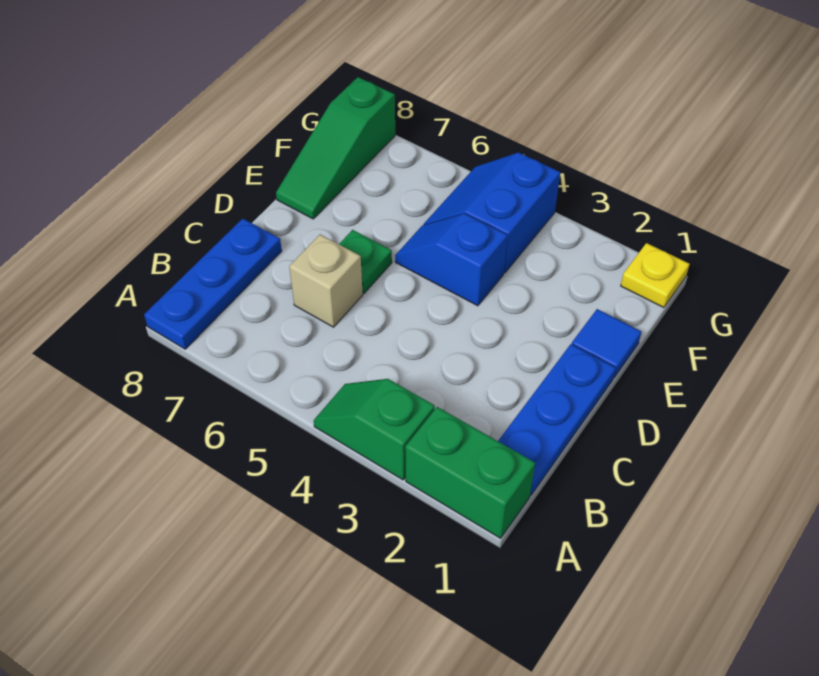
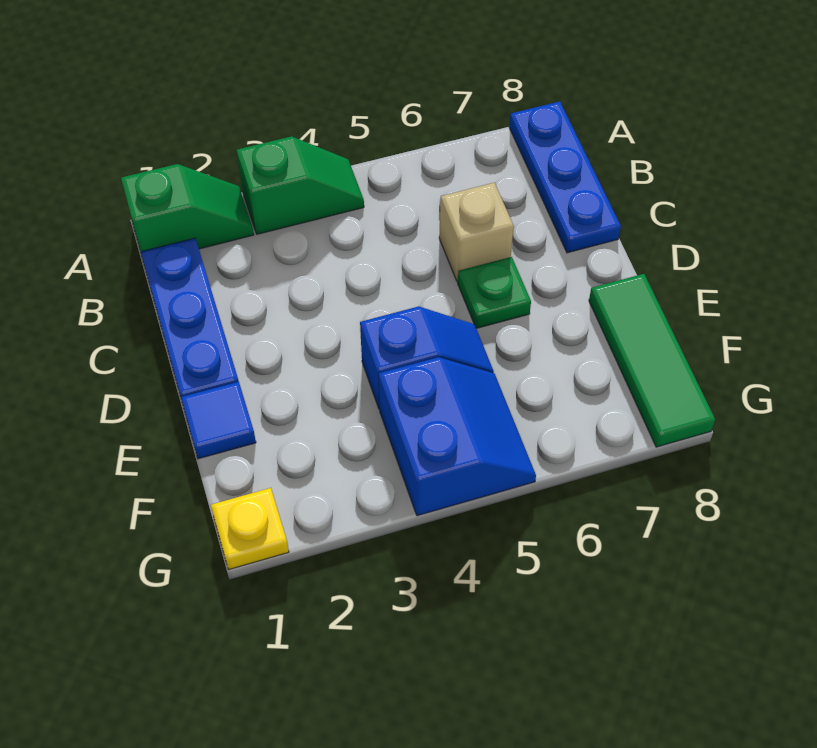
green 1x2 brick [405,407,535,538] -> green 1x2 slope [121,164,254,251]
green 1x3 slope [276,77,395,219] -> green 1x3 tile [589,274,715,447]

